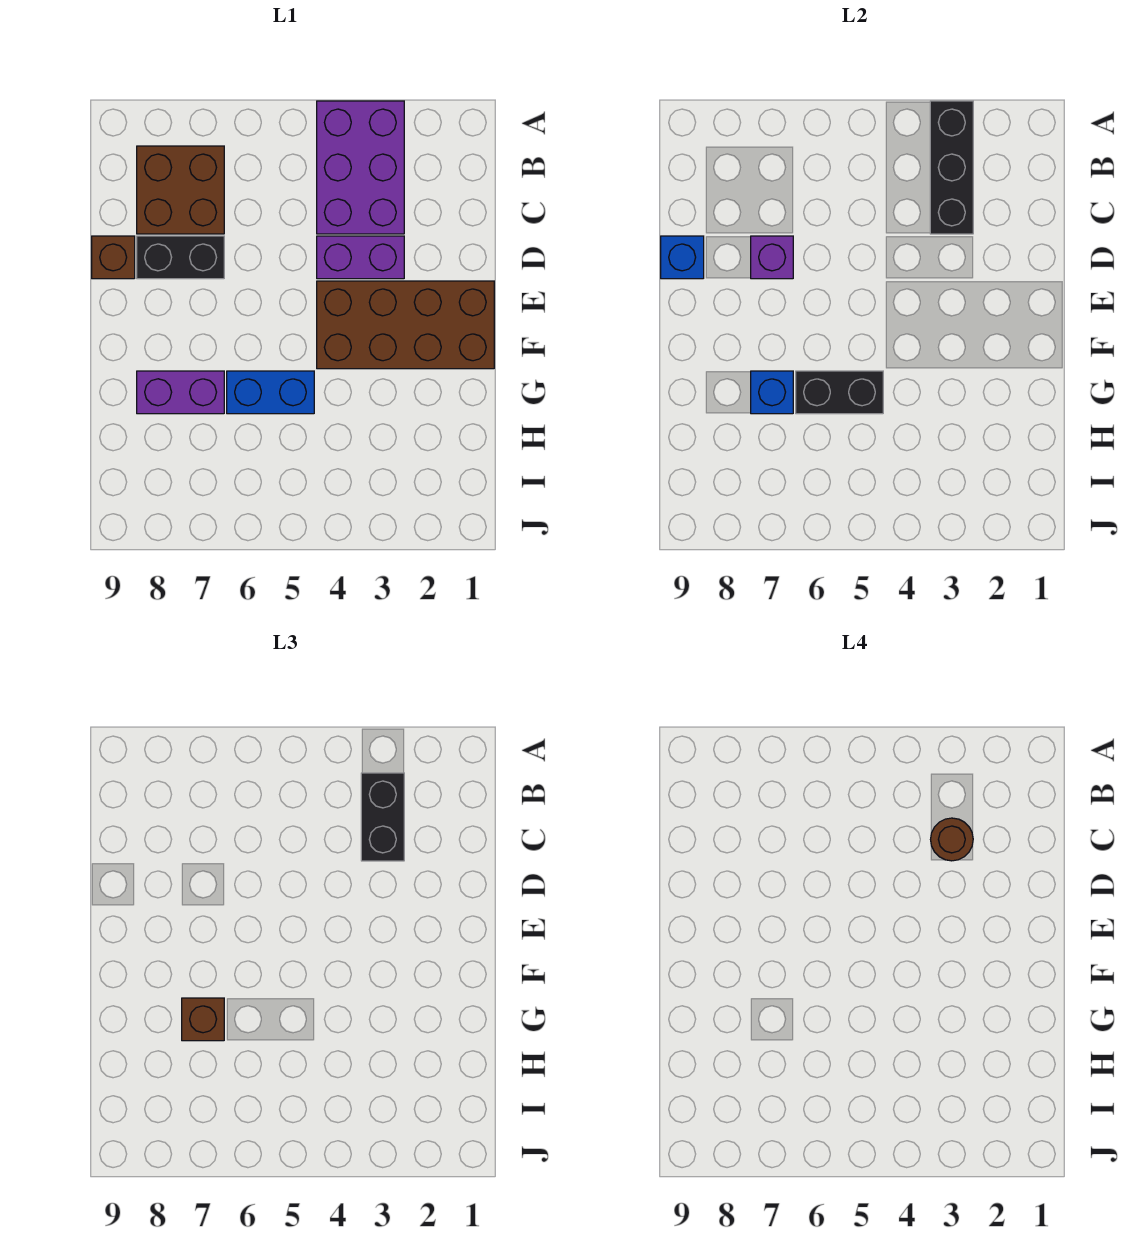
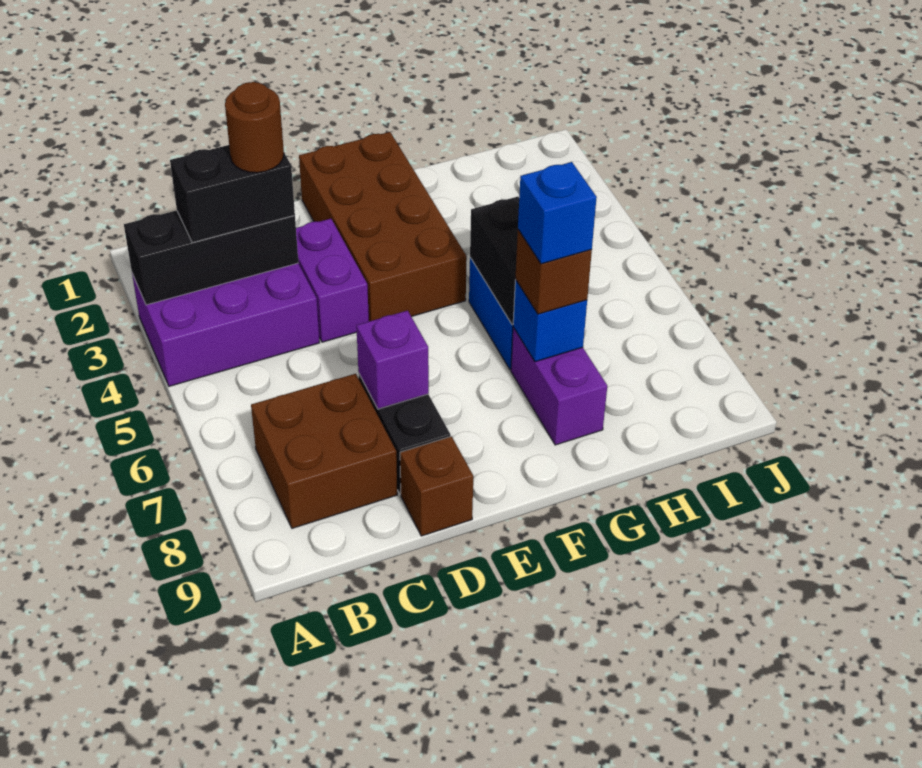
blue 1x1 brick [661,236,704,279] -> blue 1x1 brick moved to [518,162,597,264]

